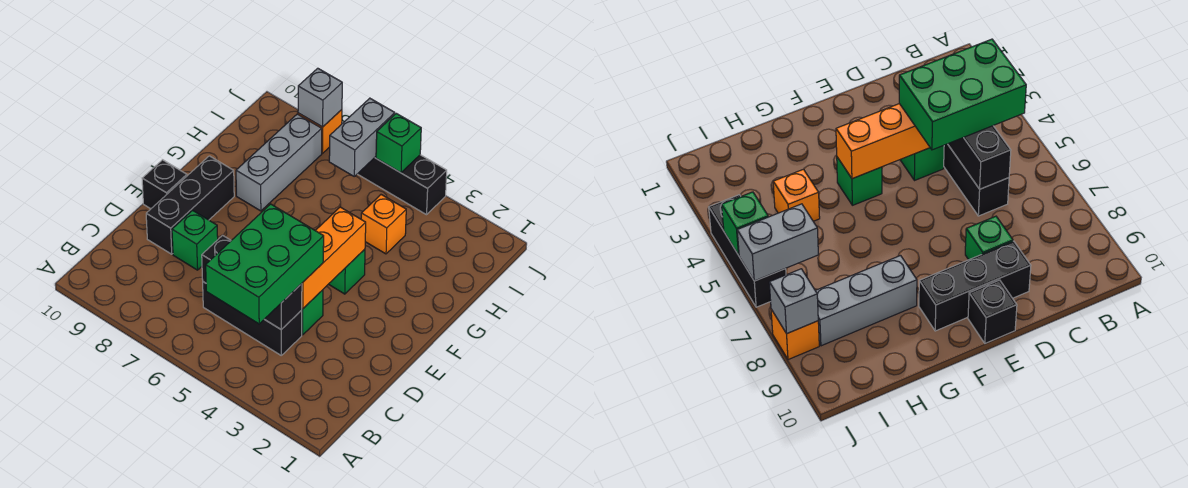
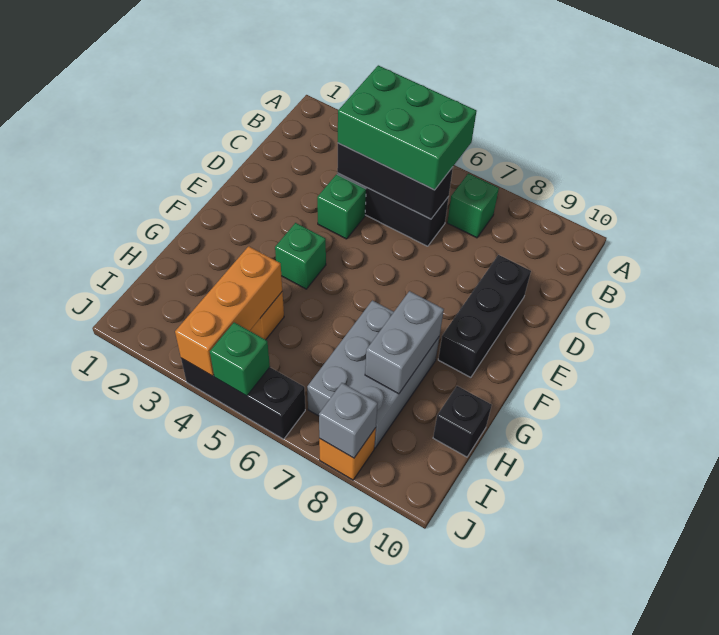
green 2x3 brick [206,204,324,324] -> green 2x3 brick turned to [338,65,477,190]
orange 1x3 brick [302,207,366,309] -> orange 1x3 brick moved to [175,246,282,376]
green 1x1 brick [172,210,218,270] -> green 1x1 brick moved to [447,173,499,238]
black 1x1 brick [142,160,187,209] -> black 1x1 brick moved to [433,386,492,457]
grey 1x3 brick [236,114,322,211] -> grey 2x3 brick [307,300,439,448]
grey 1x2 brick [329,98,395,176] -> grey 1x2 brick moved to [365,291,444,394]

